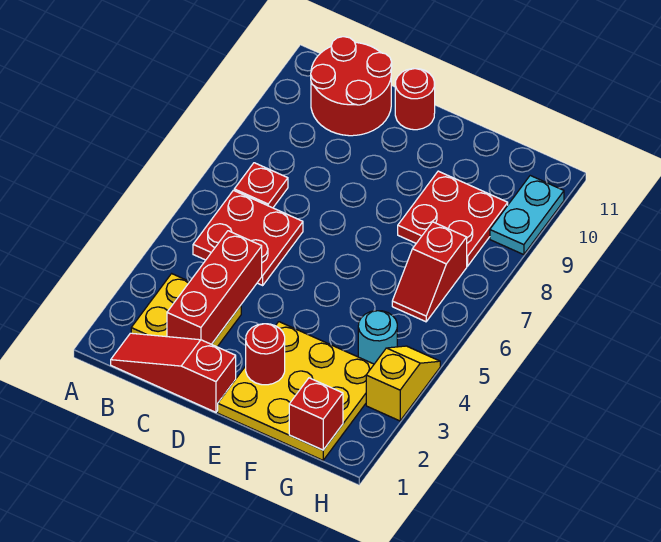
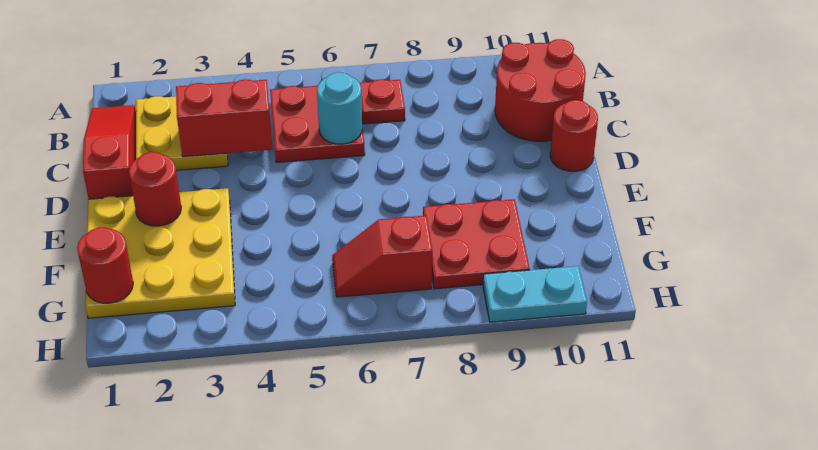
red 1x3 brick [167,231,262,344] -> red 1x2 brick [176,79,273,157]
red 1x1 brick [289,378,343,450] -> red 1x1 round brick [77,227,133,303]
cyan 1x1 round brick [358,311,397,364] -> cyan 1x1 round brick moved to [317,72,362,144]
yellow 1x2 slope [366,346,440,421] -> none

